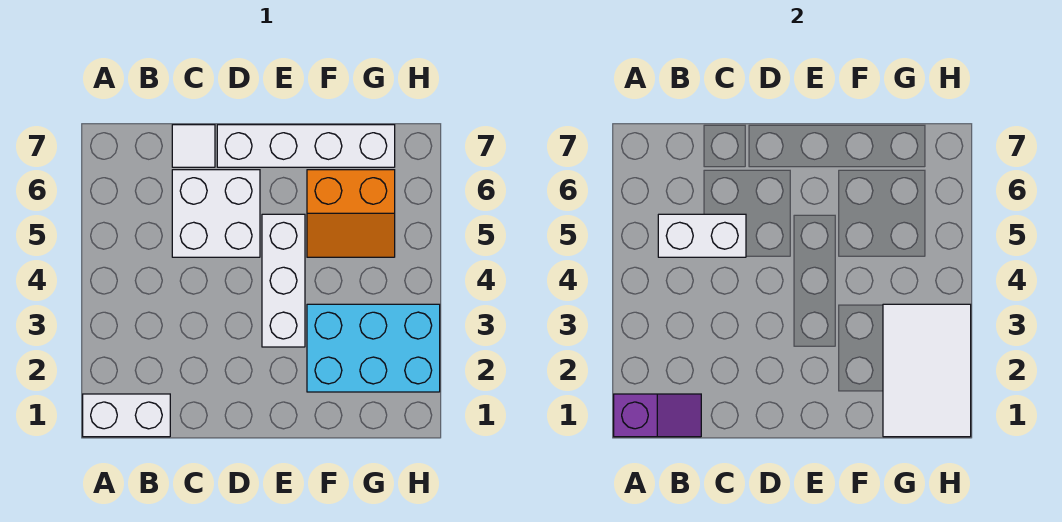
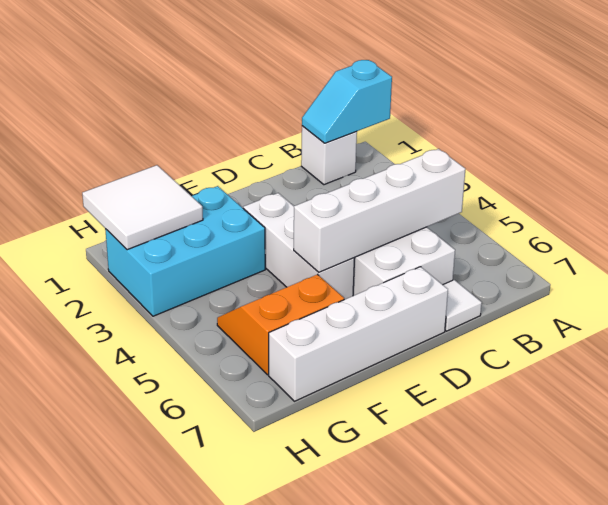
white 1x2 brick [83,394,170,437] -> white 1x1 brick [301,126,357,185]
purple 1x2 slope [614,394,701,437] -> cyan 1x2 slope [302,60,392,143]
white 1x2 brick [658,214,746,257] -> white 1x4 brick [294,149,465,272]
white 2x3 tile [883,304,971,437] -> white 2x2 tile [82,165,203,250]

